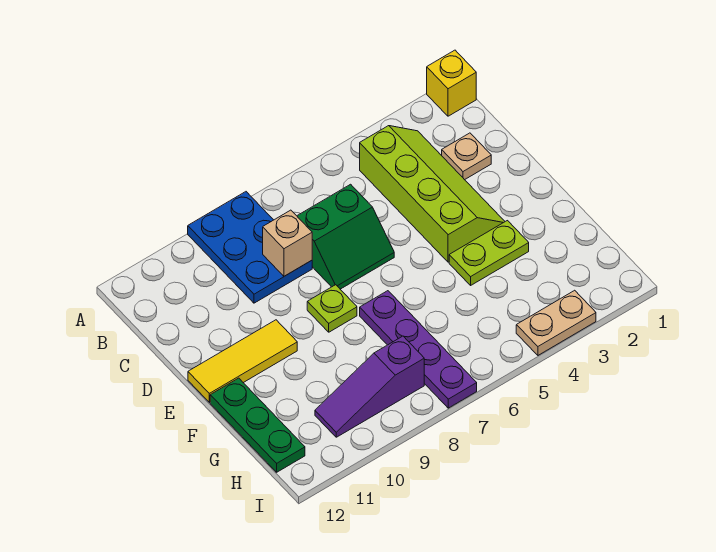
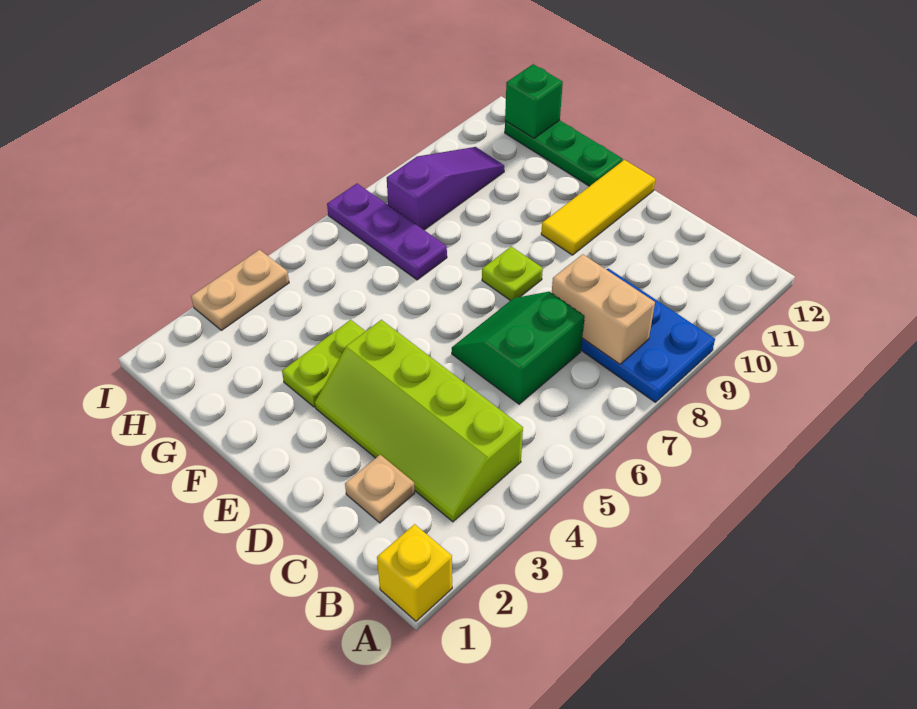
tan 1x1 brick [263,210,312,276] -> tan 1x2 brick [552,254,655,364]
purple 1x4 plate [360,291,477,408] -> purple 1x3 plate [327,184,447,280]
none -> green 1x1 brick [505,64,563,138]

